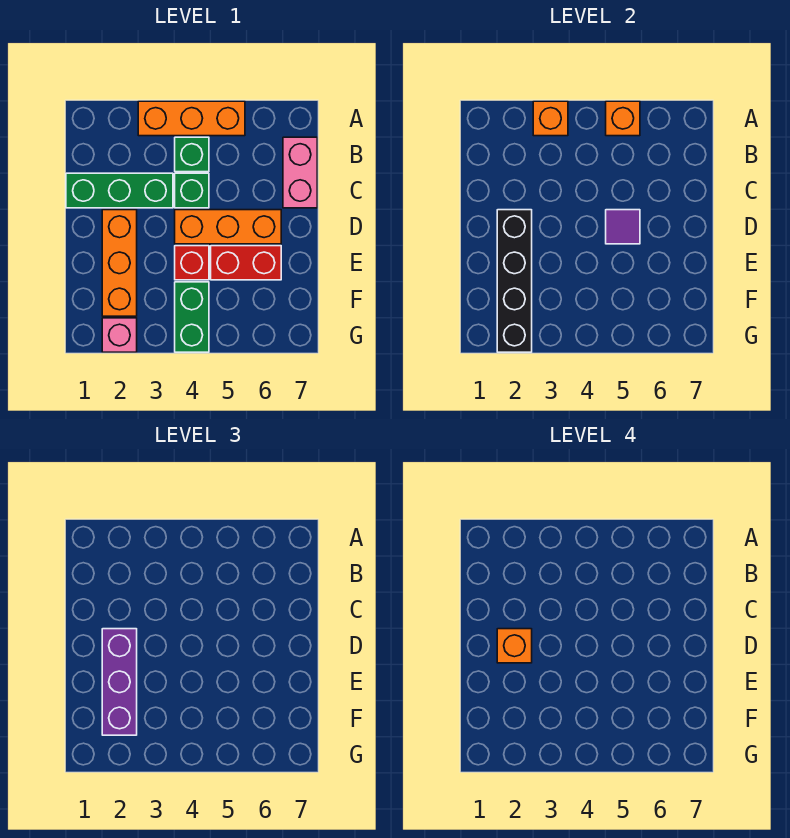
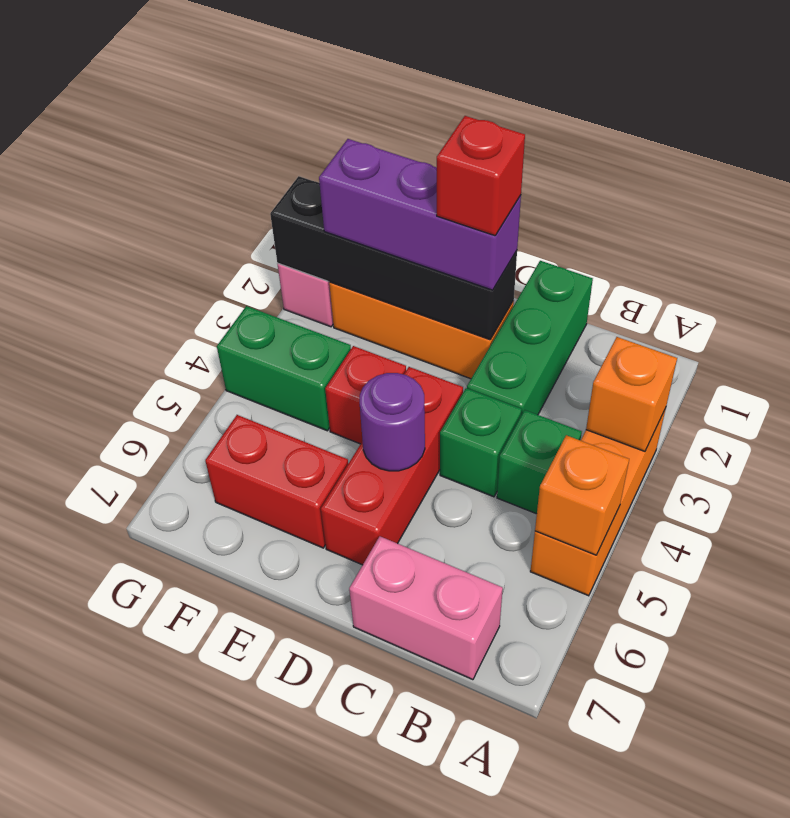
orange 1x1 brick [497,629,532,663] -> red 1x1 brick [437,116,525,236]
orange 1x3 brick [175,210,281,244] -> red 1x3 brick [321,367,463,565]
purple 1x1 tile [606,210,640,244] -> purple 1x1 round brick [360,373,425,471]
red 1x2 brick [211,246,281,280] -> red 1x2 brick turned to [205,415,348,548]

